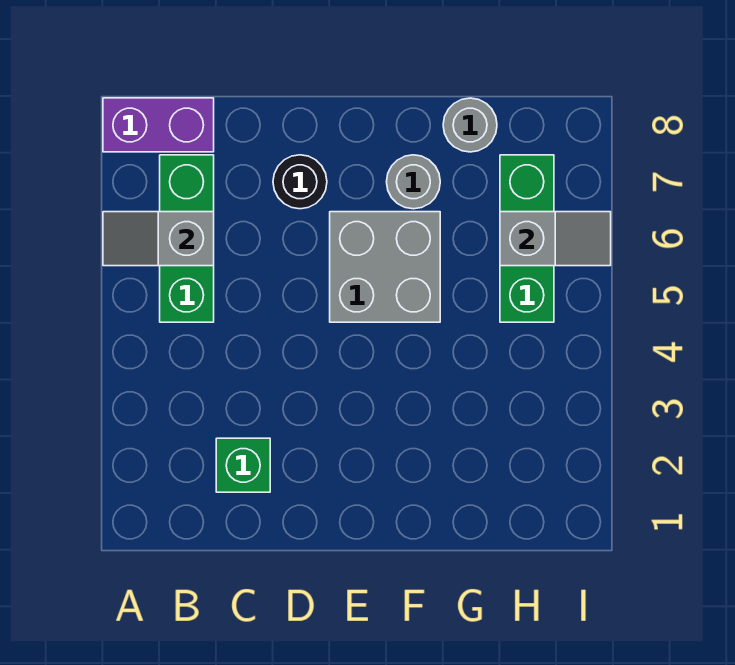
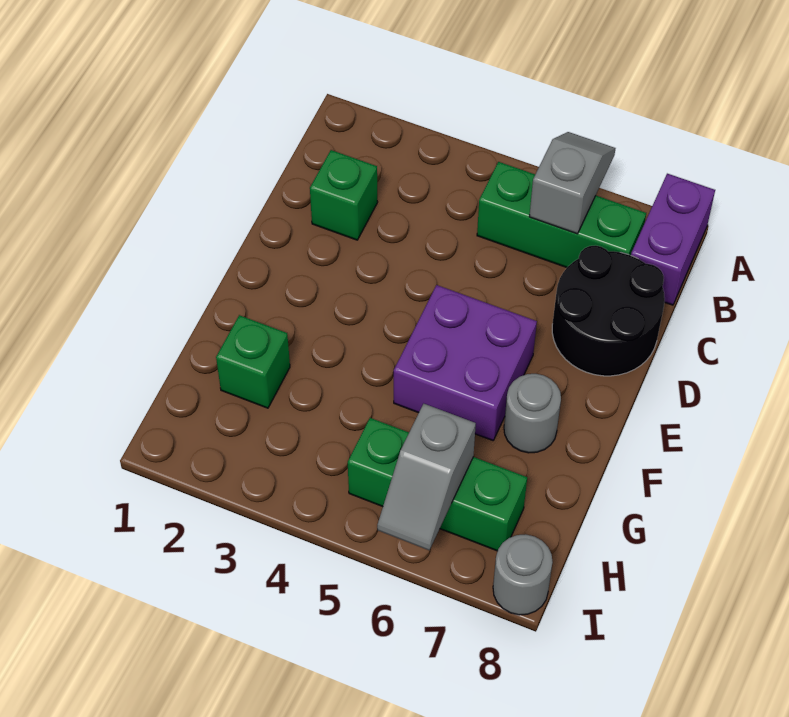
black 1x1 round brick [273,155,327,209] -> black 2x2 round brick [552,245,665,376]
grey 2x2 brick [330,212,440,322] -> purple 2x2 brick [394,285,537,440]
none -> green 1x1 brick [216,315,290,408]
grey 1x1 round brick [443,98,497,152] -> grey 1x1 round brick moved to [493,534,553,615]

